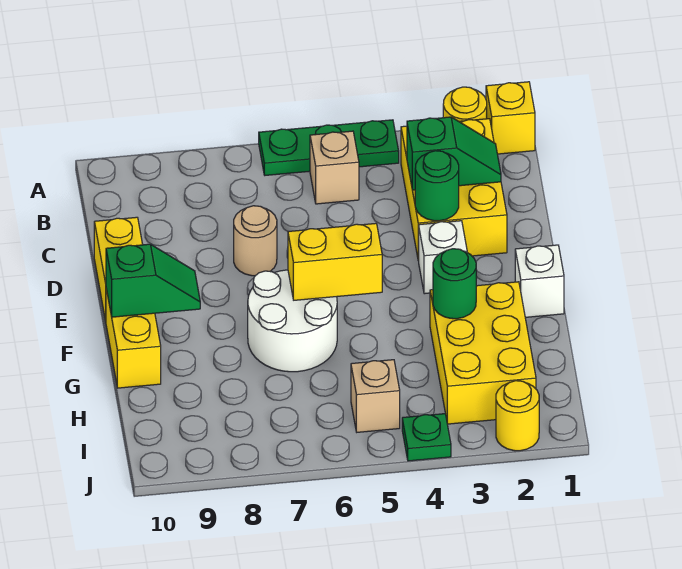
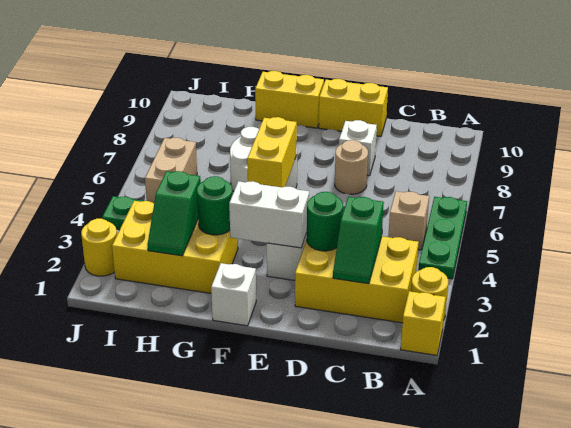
none -> white 1x1 brick [339,120,377,176]
none -> white 1x2 brick [229,181,309,248]
green 1x2 slope [106,244,200,317] -> green 1x2 slope moved to [147,171,201,256]
tan 1x1 brick [351,360,400,432] -> tan 1x2 brick [145,138,197,203]

